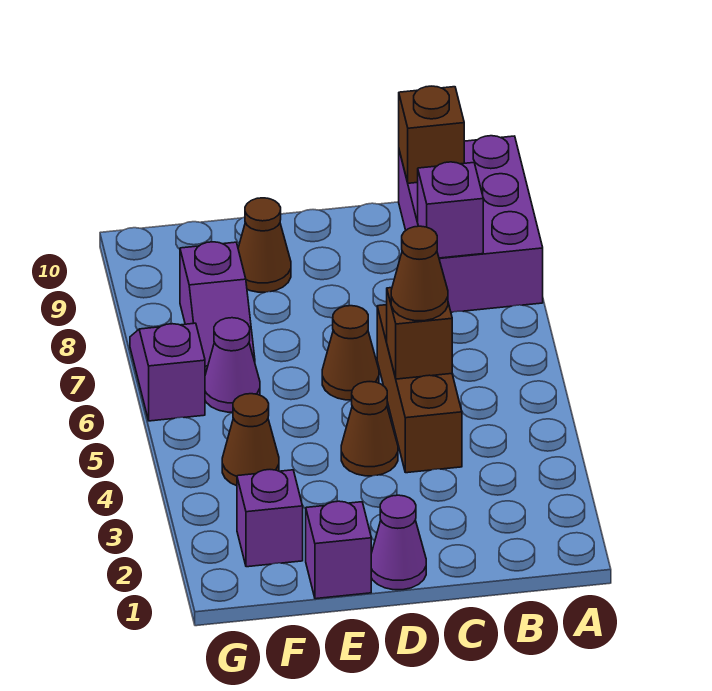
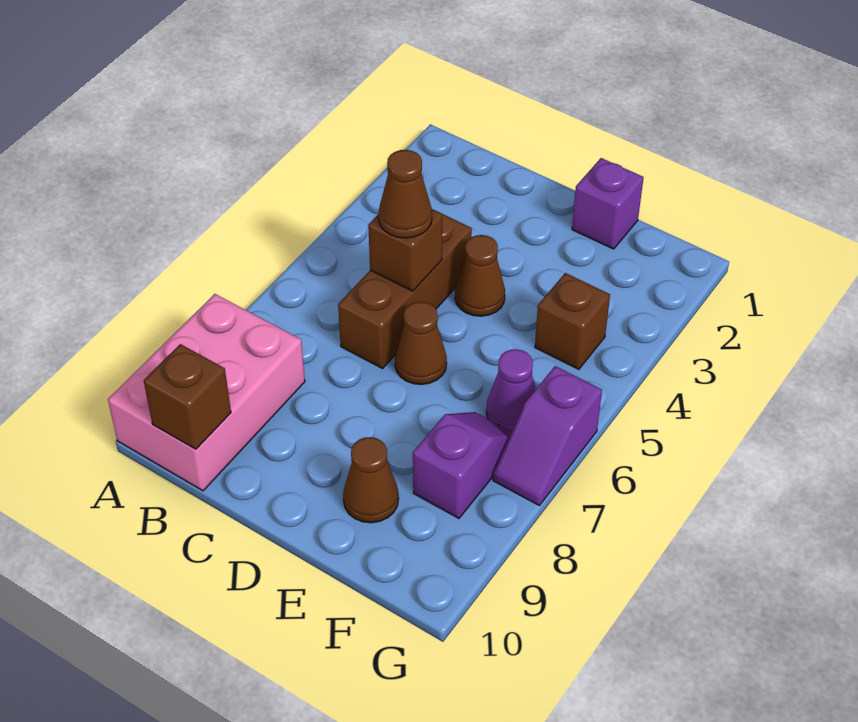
purple 2x3 brick [399,136,543,312] -> pink 2x3 brick [108,294,305,491]
purple 1x1 brick [418,162,483,258] -> none
purple 1x1 cone [371,495,426,590] -> none
purple 1x1 brick [237,470,303,567] -> none
brown 1x1 cone [222,394,279,486] -> brown 1x1 brick [535,273,610,369]

